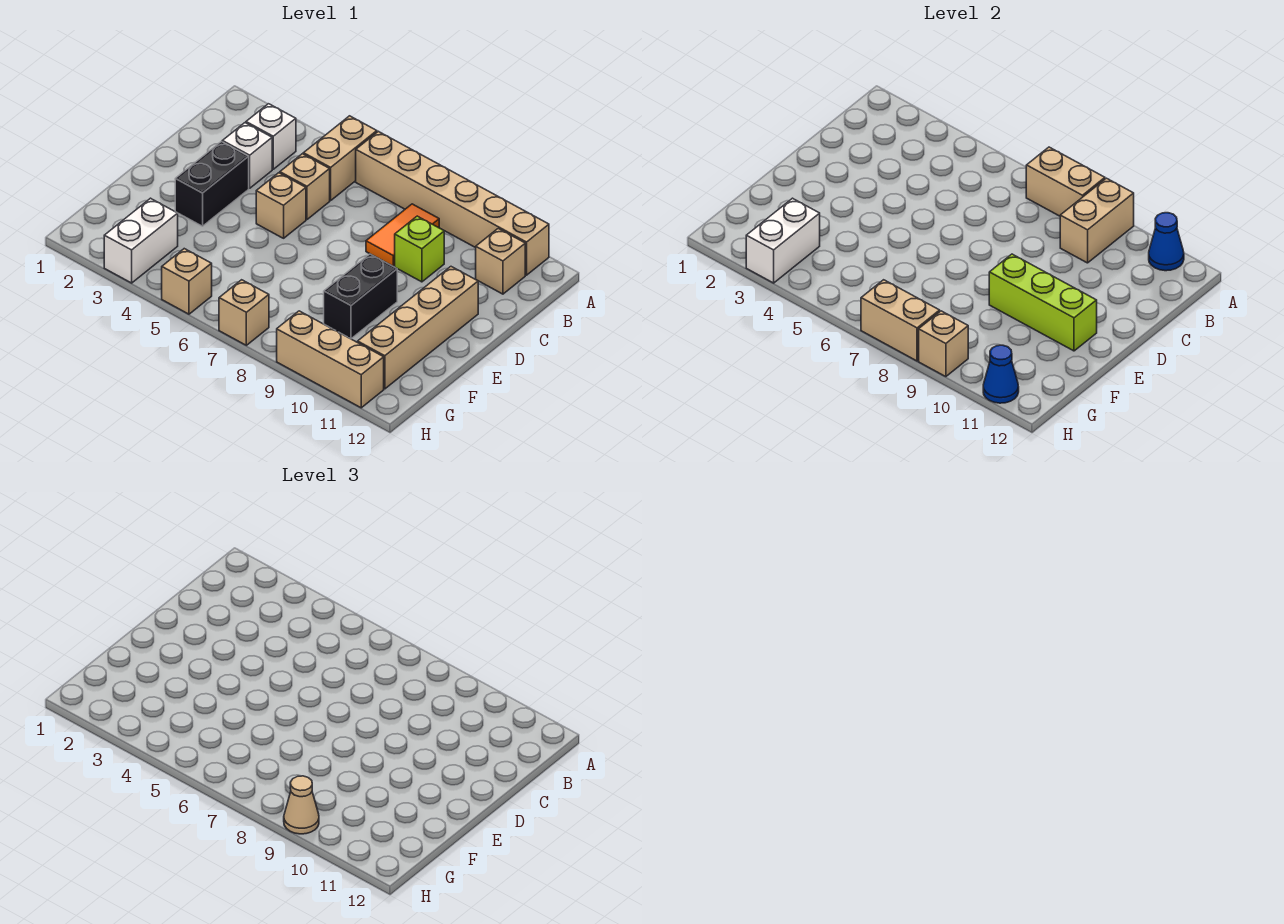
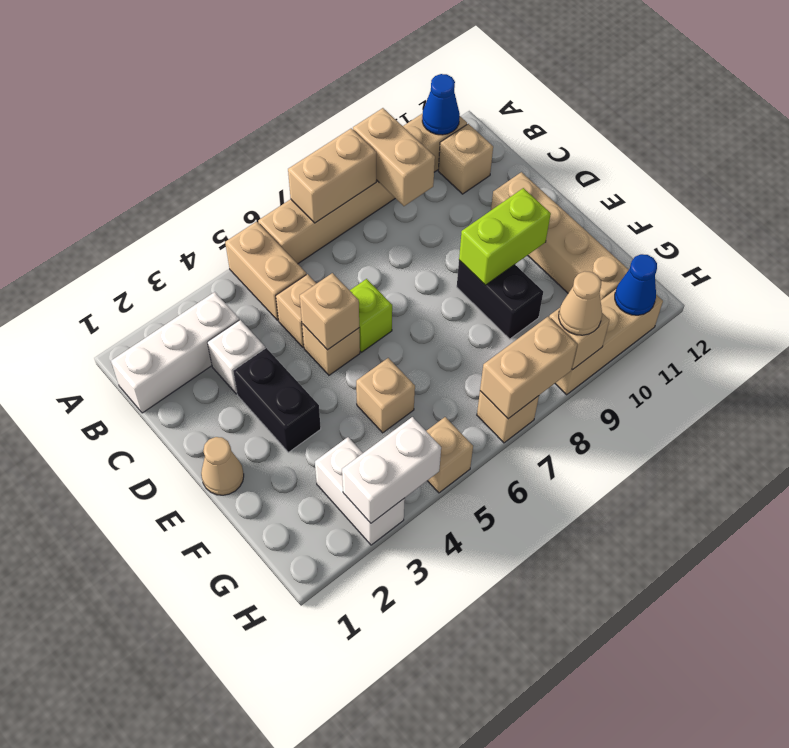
white 1x1 brick [246,104,296,169] -> white 1x3 brick [111,292,239,413]
orange 1x2 tile [366,204,439,266] -> none
lime 1x1 brick [395,216,444,282] -> lime 1x1 brick moved to [350,279,392,352]
none -> tan 1x1 brick [300,273,359,350]
none -> tan 1x1 cone [201,437,244,495]
lime 1x3 brick [989,254,1097,351] -> lime 1x2 brick [459,188,551,285]
none -> tan 1x1 brick [356,358,415,433]
white 1x2 brick [746,198,820,283] -> white 1x2 brick turned to [342,417,441,523]

